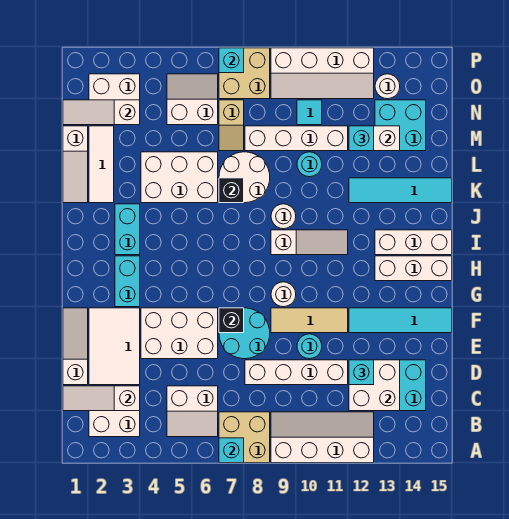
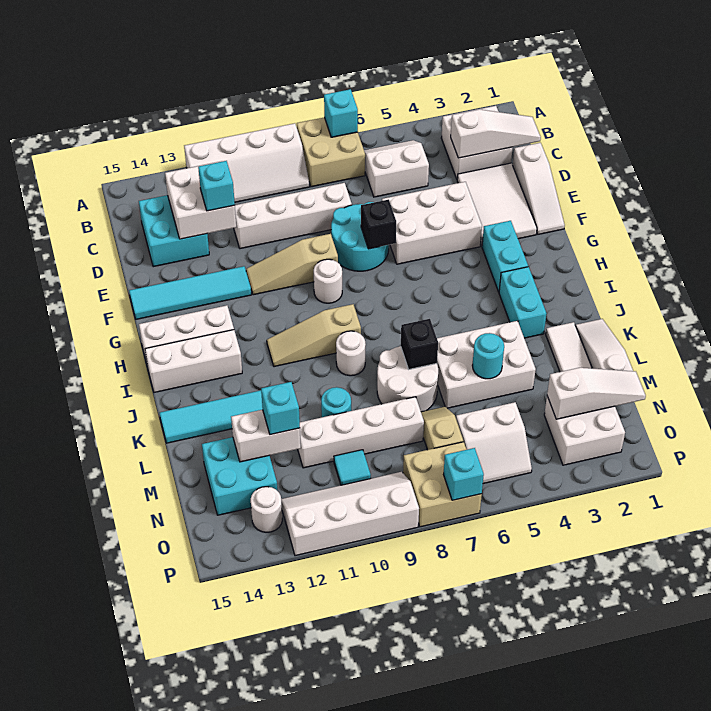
cyan 1x1 round brick [297,334,322,359] -> cyan 1x1 round brick moved to [472,333,504,379]
tan 1x3 tile [271,308,348,333] -> tan 1x3 slope [246,234,338,295]
white 1x3 slope [271,230,348,255] -> tan 1x3 slope [267,304,361,367]

